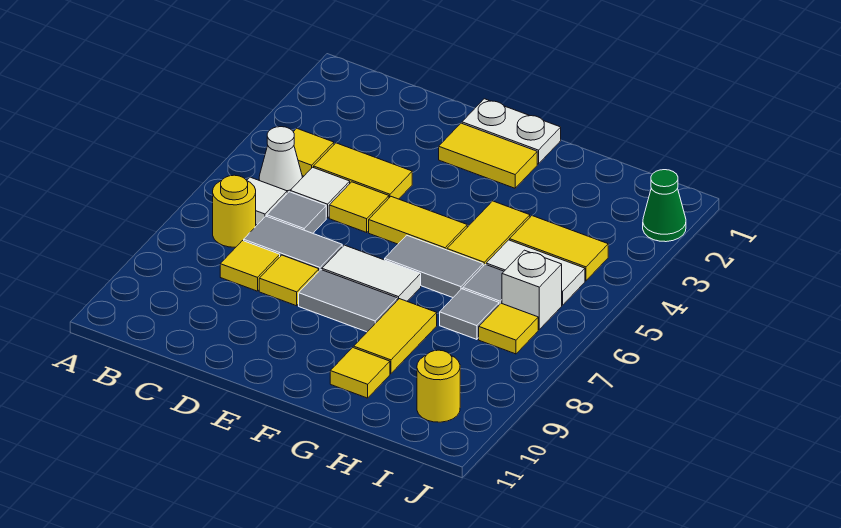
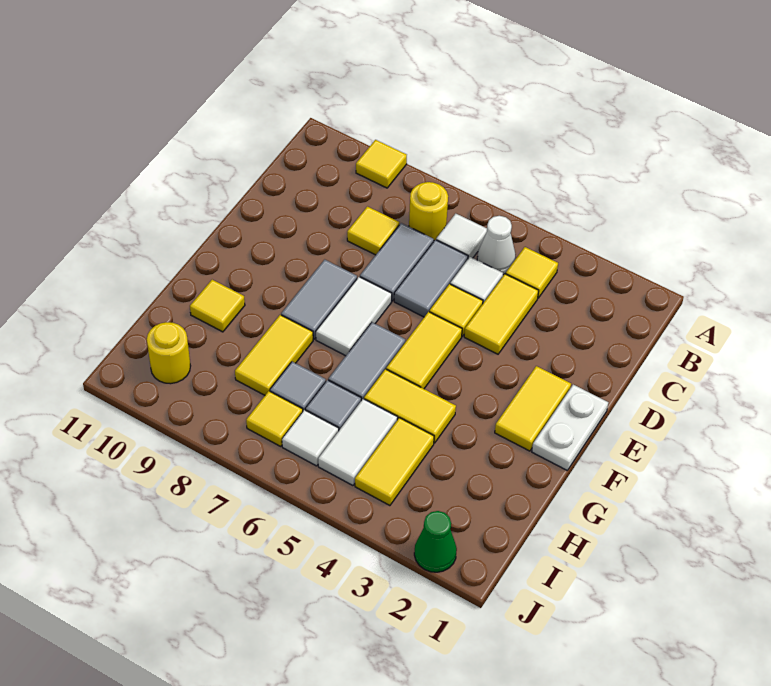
grey 1x1 tile [267,192,326,233] -> grey 1x2 tile [394,240,468,317]
yellow 1x1 tile [259,255,319,306] -> yellow 1x1 tile moved to [356,140,407,188]
yellow 1x2 tile [354,299,437,374] -> yellow 1x2 tile turned to [235,315,313,395]
white 1x1 brick [502,250,562,329] -> white 1x1 tile [282,410,339,466]

